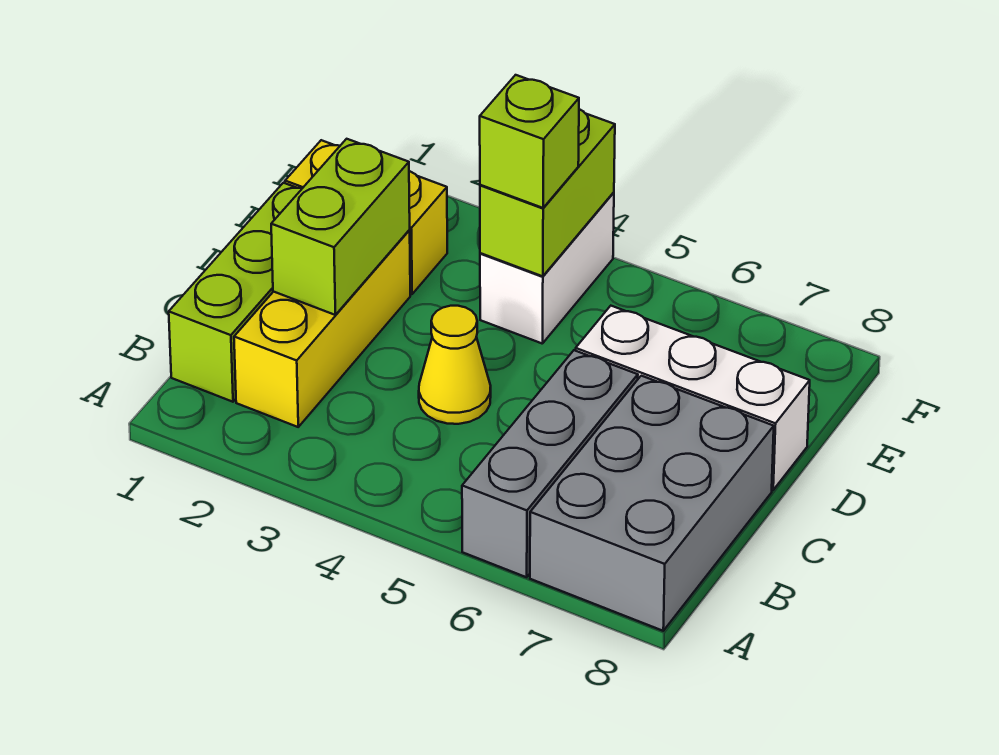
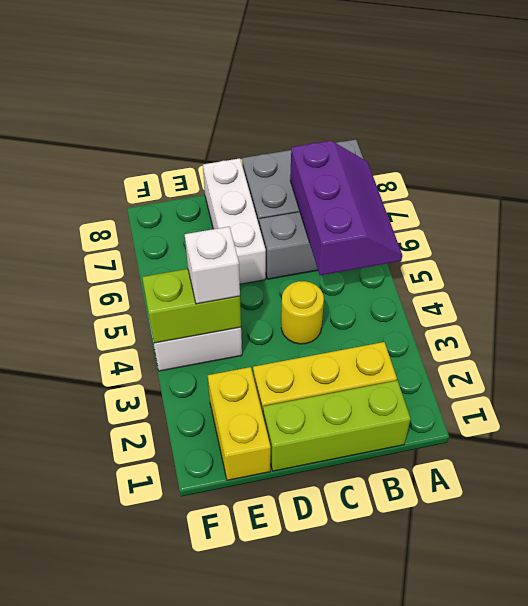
none -> purple 2x3 slope [290,141,402,275]
lime 1x2 brick [271,139,410,315] -> none
yellow 1x1 cone [419,306,491,424] -> yellow 1x1 round brick [281,281,324,344]
lime 1x1 brick [480,75,579,208] -> white 1x1 brick [185,227,240,304]

